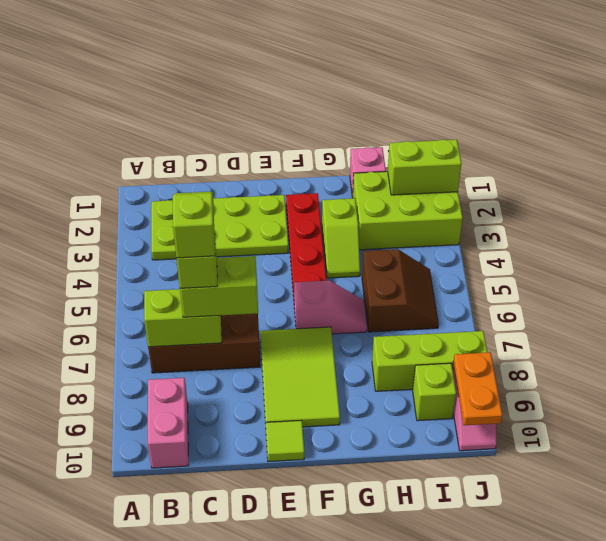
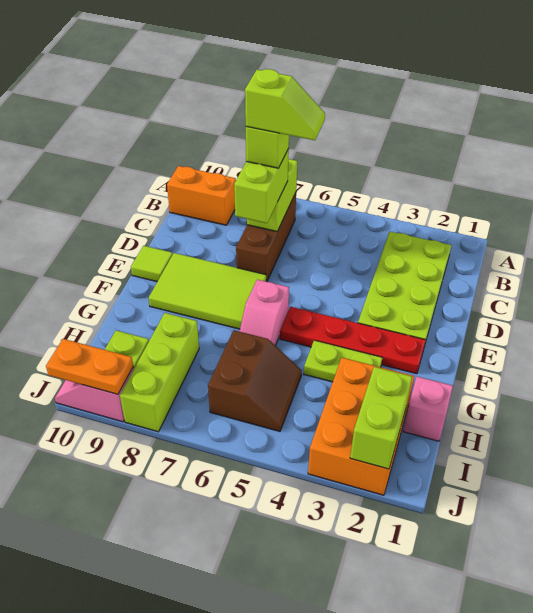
pink 1x2 brick [148,378,189,468] -> orange 1x2 brick [167,166,236,225]
lime 1x2 slope [322,198,360,278] -> lime 1x2 plate [304,340,382,382]
lime 2x3 brick [353,172,463,250] -> orange 2x3 brick [308,358,414,495]
brown 2x2 slope [362,249,439,332] -> brown 2x2 slope turned to [208,330,302,431]

